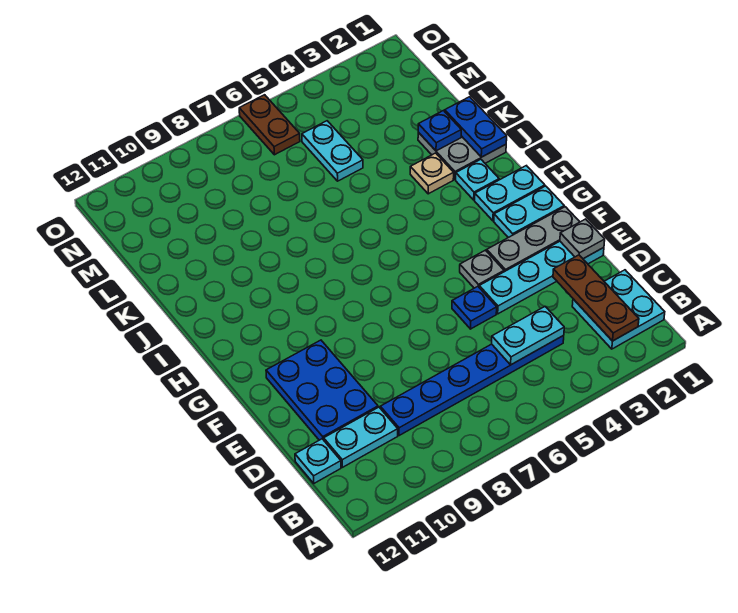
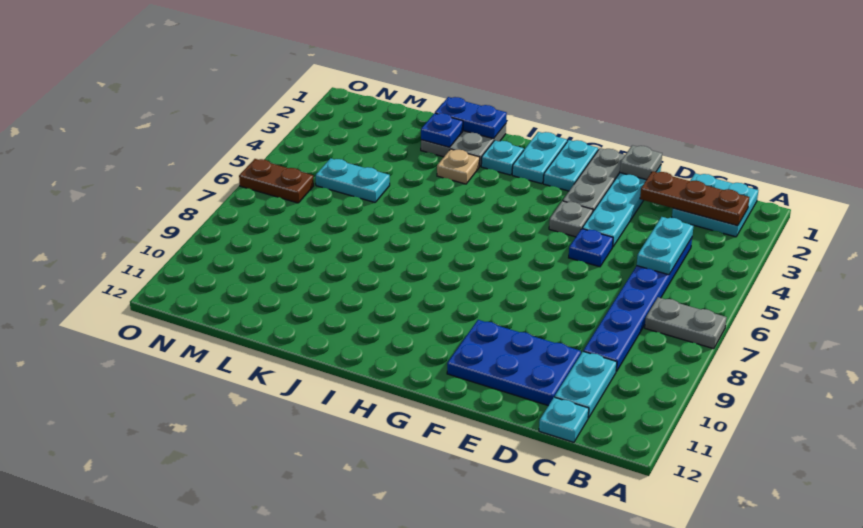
none -> grey 1x2 plate [645,297,727,349]

